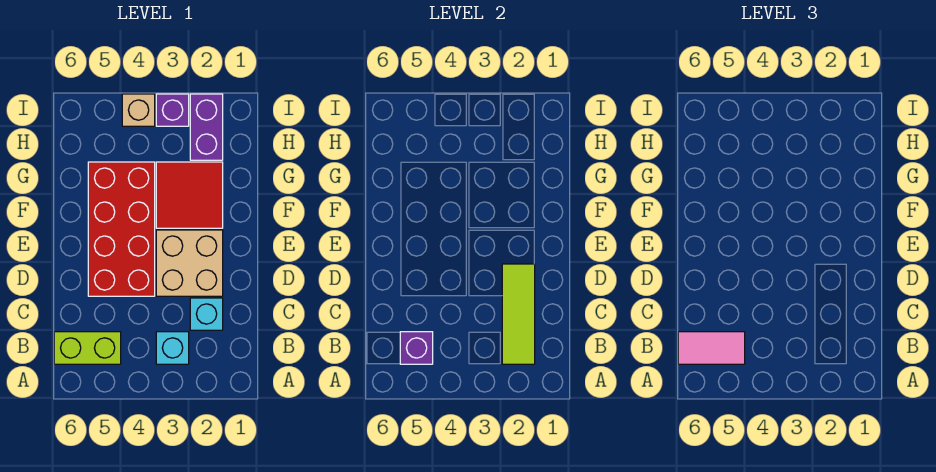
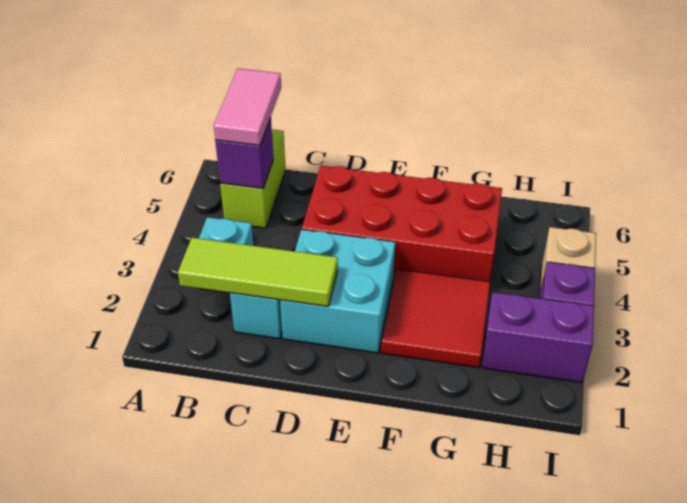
tan 2x2 brick [156,230,223,296] -> cyan 2x2 brick [280,230,395,353]

